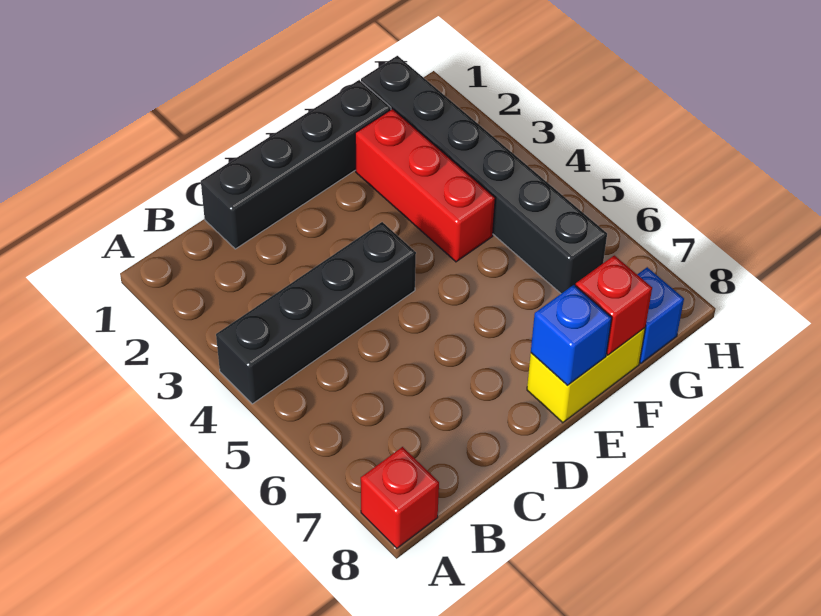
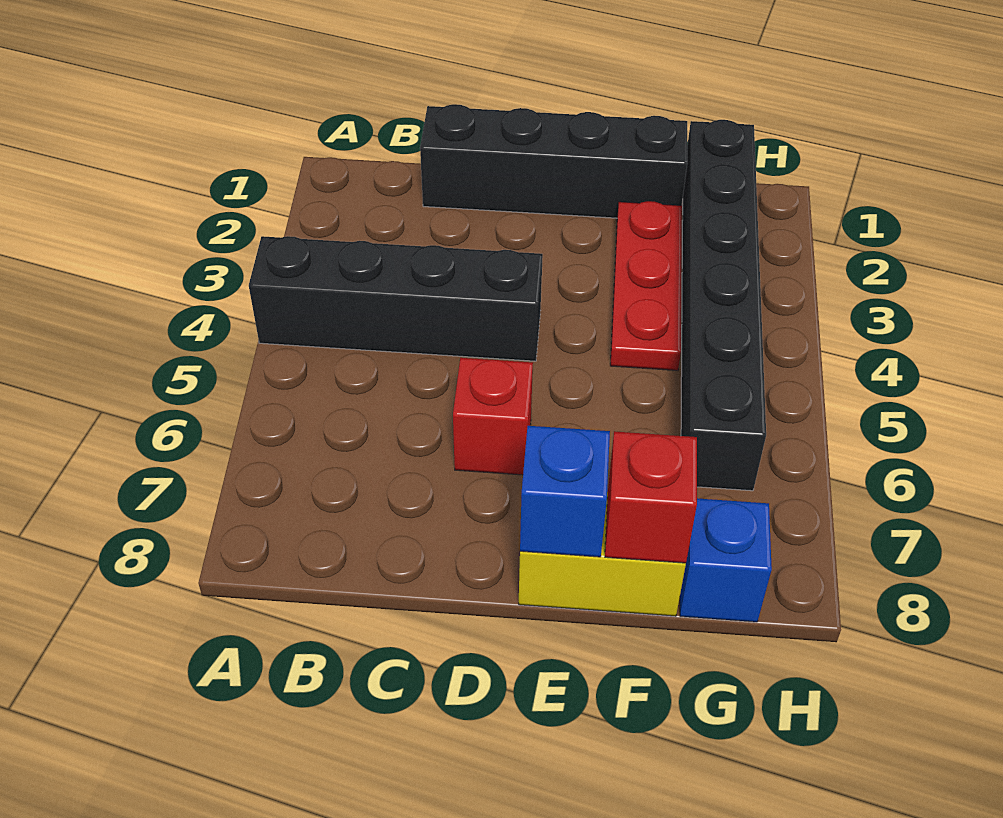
red 1x1 brick [361,447,439,548] -> red 1x1 brick moved to [453,358,533,475]
red 1x3 brick [355,109,495,262] -> red 1x3 plate [610,201,682,370]

